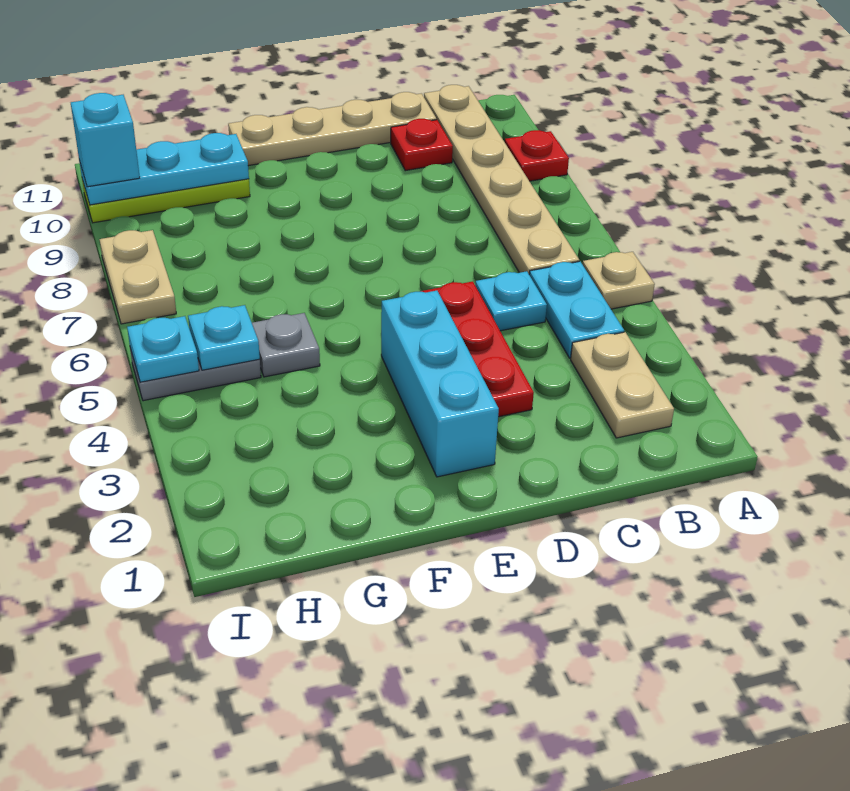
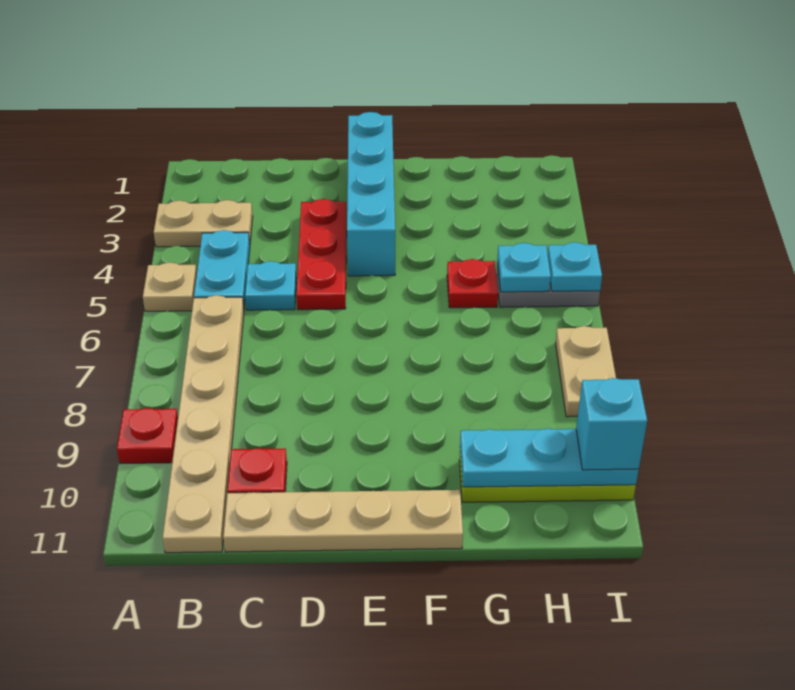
tan 1x2 plate [571,332,674,438] -> tan 1x2 plate turned to [154,200,253,247]
cyan 1x3 brick [381,291,499,477] -> cyan 1x4 brick [347,112,395,276]
grey 1x1 plate [252,313,320,377] -> red 1x1 plate [447,259,498,308]

